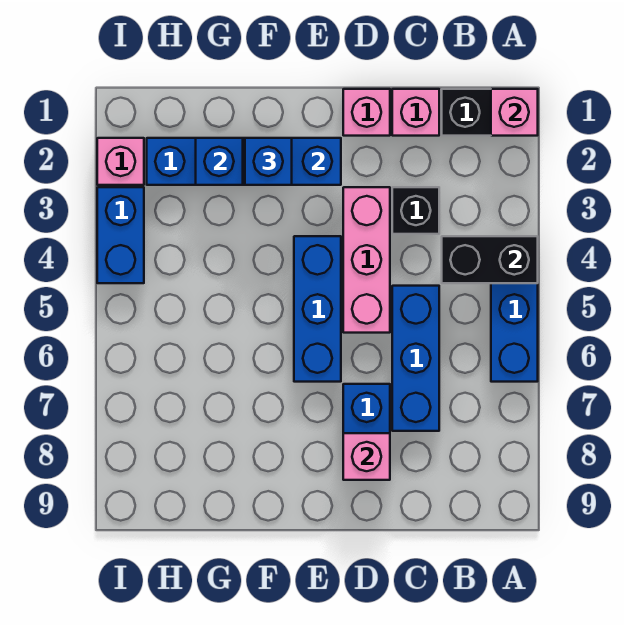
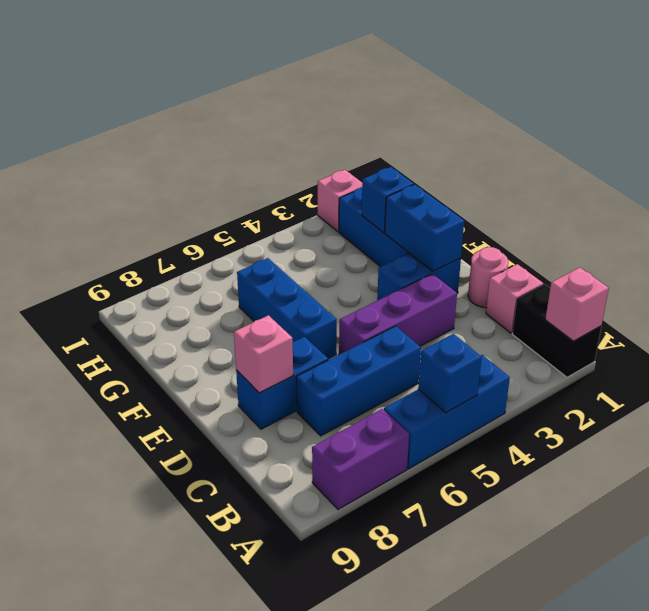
black 1x2 brick [442,236,538,283] -> none
none -> purple 1x2 brick [312,409,409,509]
black 1x1 brick [392,187,439,234] -> none
pink 1x1 brick [343,89,390,136] -> pink 1x1 round brick [468,247,508,308]
pink 1x3 brick [343,187,390,333] -> purple 1x3 brick [339,274,457,354]
blue 1x3 brick [294,236,341,382] -> blue 1x3 brick turned to [237,258,337,359]
blue 1x1 brick [245,138,292,185] -> blue 1x1 brick moved to [418,334,482,413]
blue 1x2 brick [97,187,144,283] -> blue 1x2 brick moved to [377,253,461,300]

